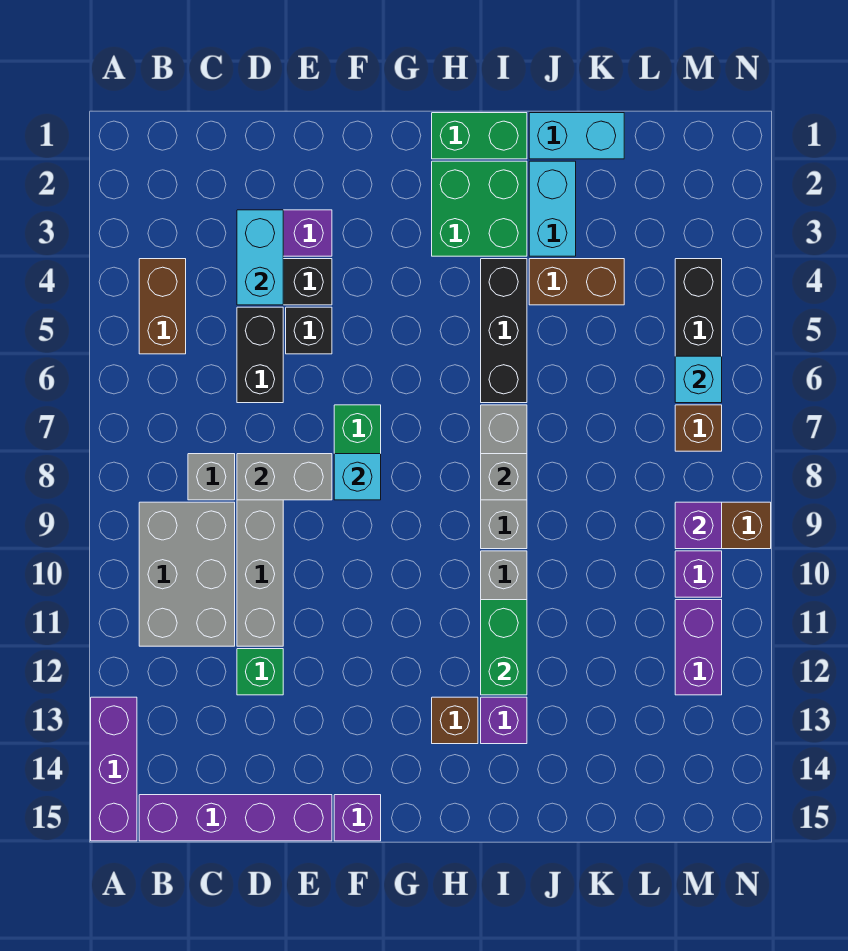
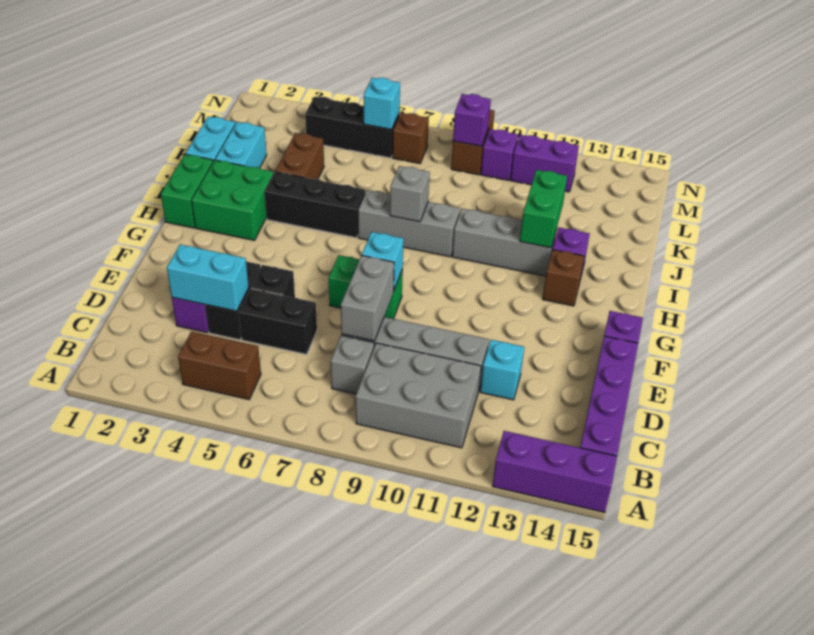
green 1x1 brick [237,649,283,695] -> cyan 1x1 brick [480,340,524,400]
green 1x2 brick [481,600,527,695] -> green 1x2 brick turned to [520,170,567,248]
cyan 1x2 brick [529,161,576,256] -> cyan 1x2 brick turned to [215,122,267,168]

